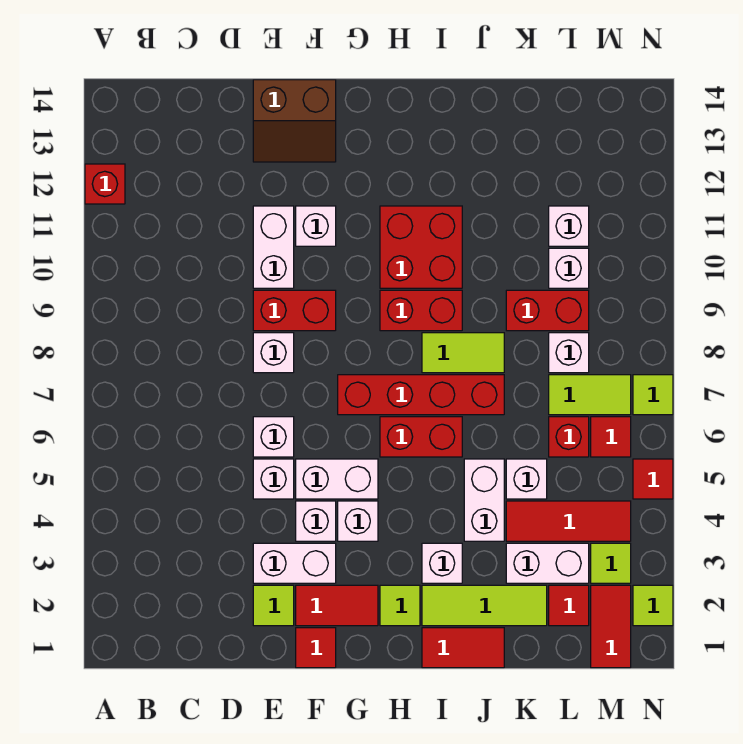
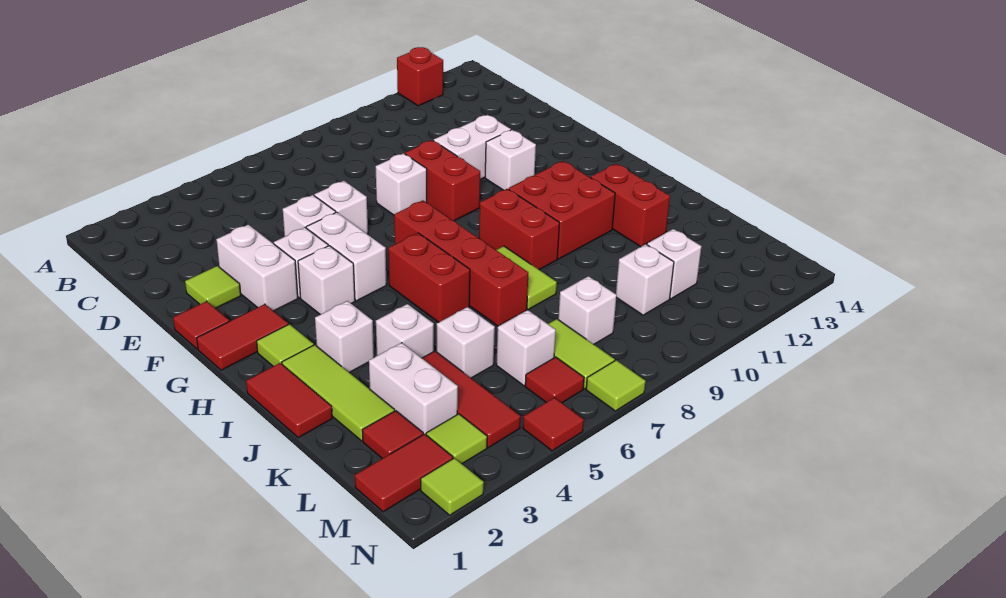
brown 2x2 slope [253,80,336,162] -> none
red 1x2 tile [296,585,378,626] -> red 1x2 tile turned to [197,304,288,370]
white 1x2 brick [464,459,504,541] -> white 1x1 brick [376,304,434,358]
red 1x2 brick [506,290,589,331] -> red 1x2 brick moved to [591,164,670,247]
red 1x1 brick [549,417,589,457] -> white 1x1 brick [496,310,556,386]

